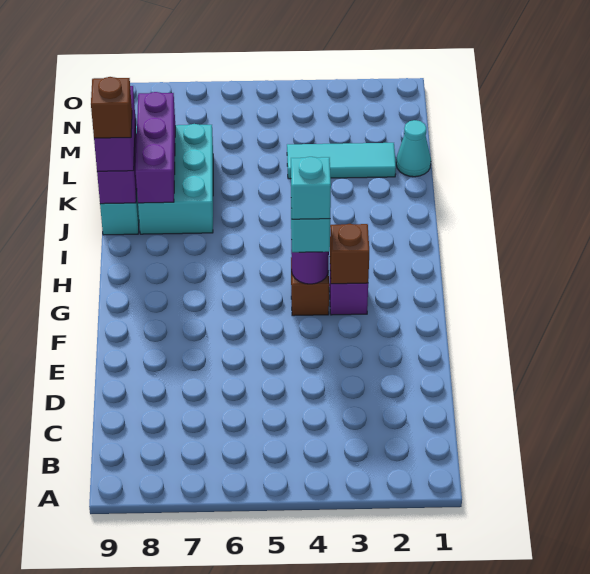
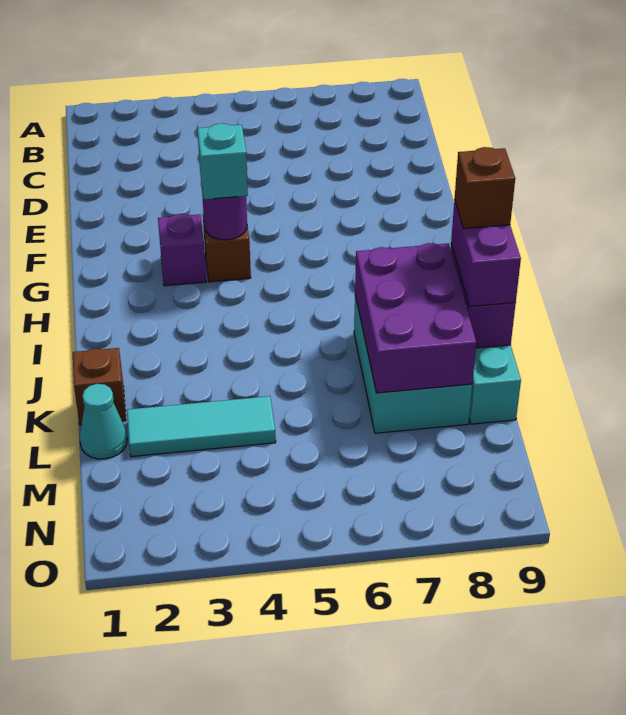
brown 1x1 brick [330,224,369,284] -> brown 1x1 brick moved to [73,348,126,425]
cyan 1x1 brick [291,157,331,219] -> none
purple 1x3 brick [136,92,175,203] -> purple 2x3 brick [355,243,476,393]

